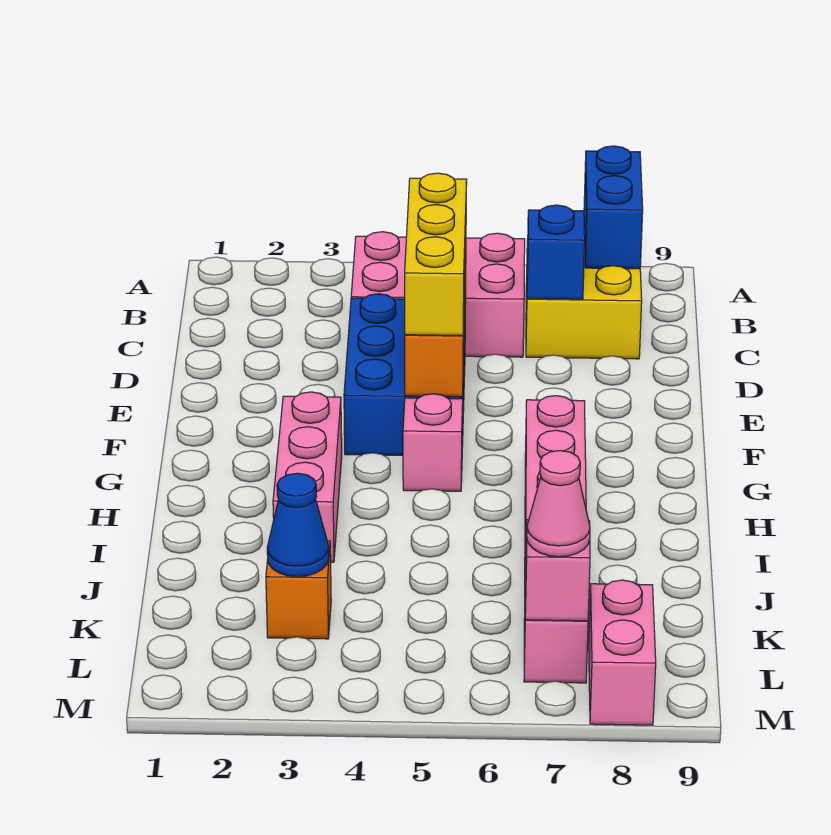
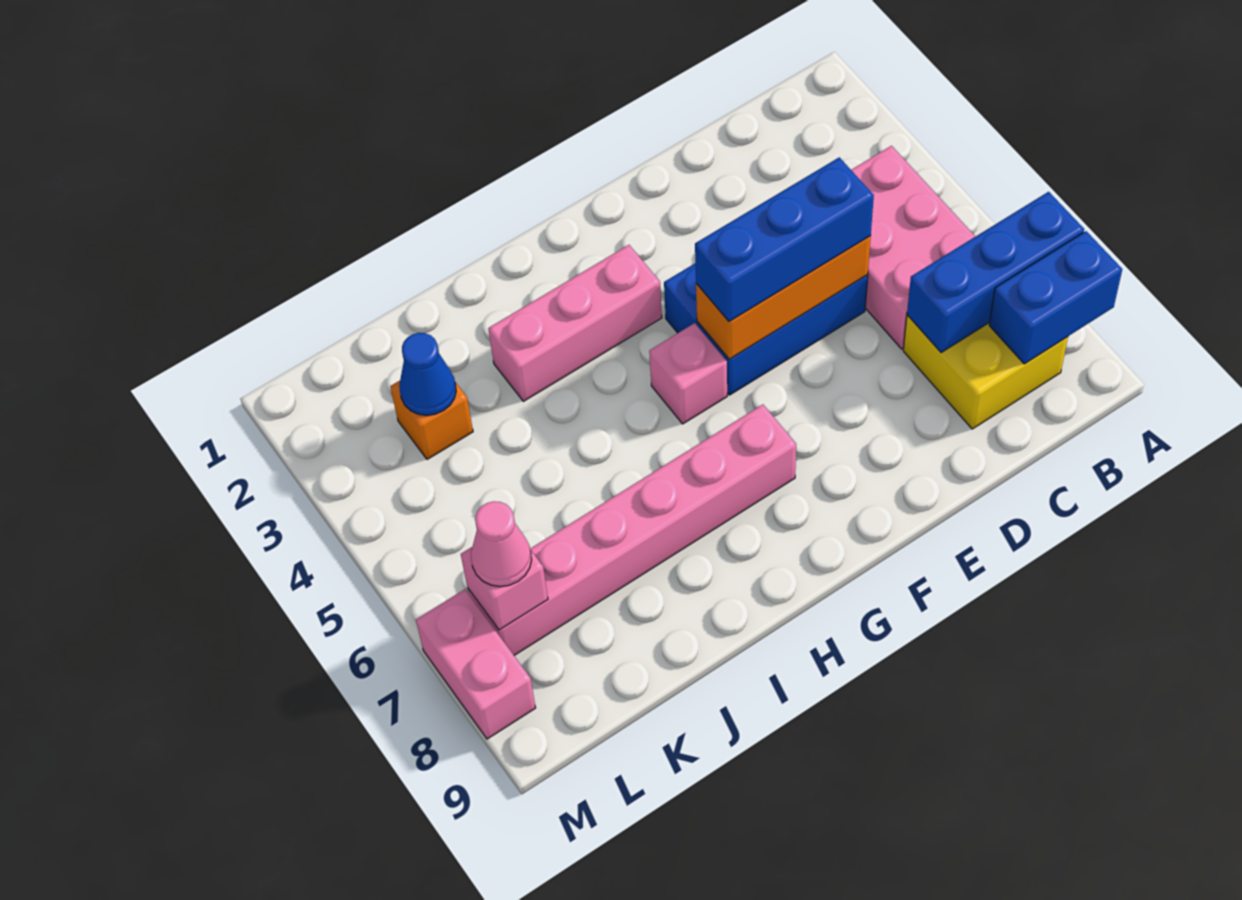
blue 1x1 brick [527,205,585,299] -> blue 1x3 brick [907,192,1084,353]
yellow 1x3 brick [405,173,467,336] -> blue 1x3 brick [695,157,874,321]
pink 1x2 brick [589,580,656,725] -> pink 1x2 brick turned to [416,589,536,739]

